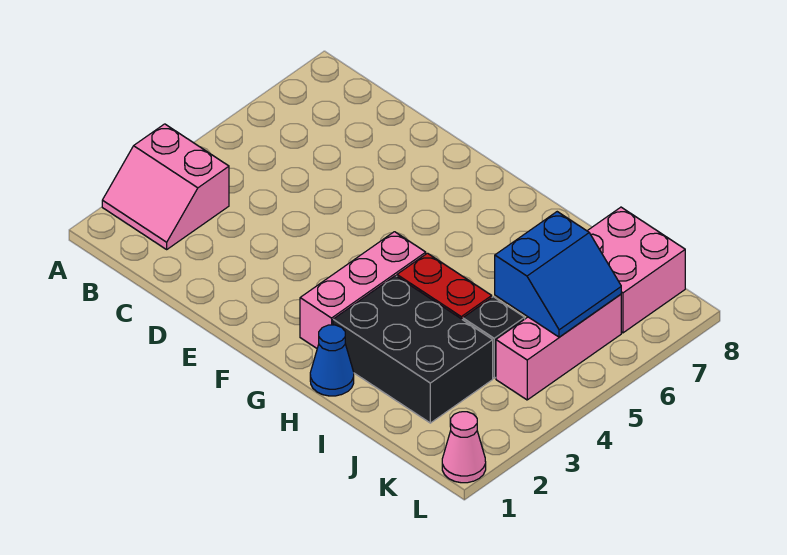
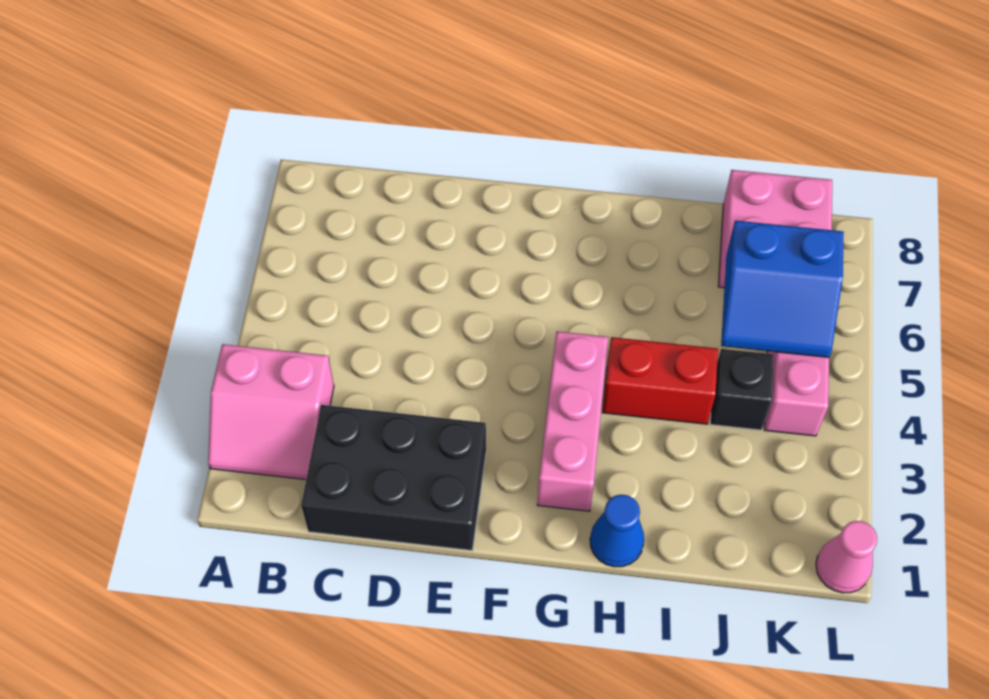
black 2x3 brick [333,276,493,423] -> black 2x3 brick moved to [301,405,486,550]
blue 2x2 slope [495,212,621,337] -> blue 2x2 slope turned to [721,221,844,357]

